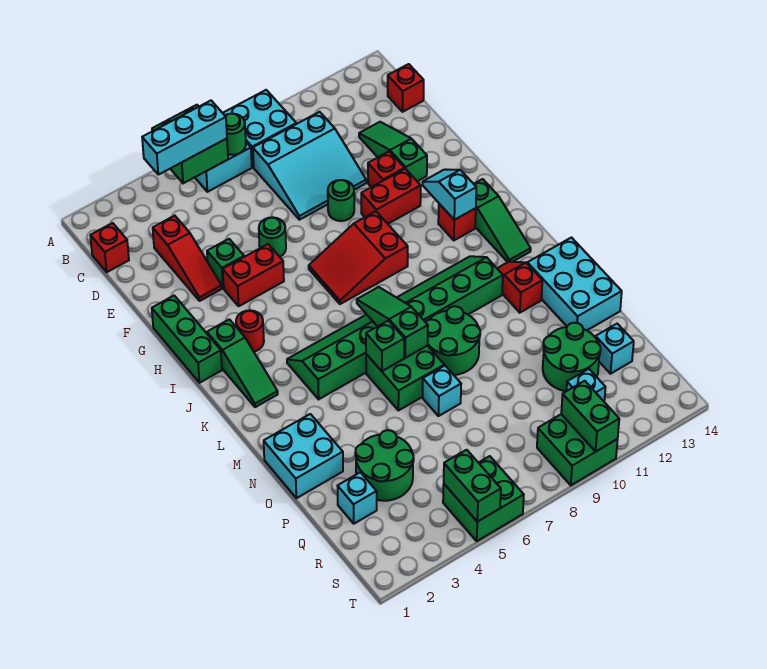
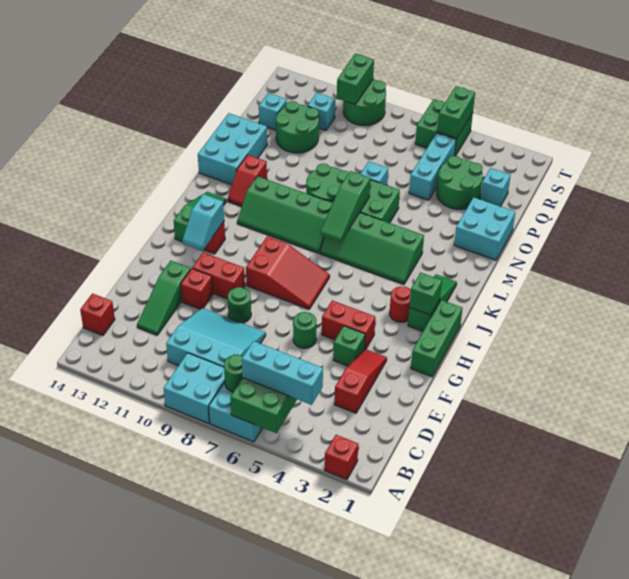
red 1x1 brick [90,223,129,272] -> red 1x1 brick moved to [325,435,358,480]
green 1x1 brick [366,321,404,371] -> green 1x1 brick moved to [410,273,442,315]
none -> cyan 1x3 brick [409,133,456,200]
green 2x2 brick [537,414,618,485] -> green 2x2 round brick [343,79,386,125]

